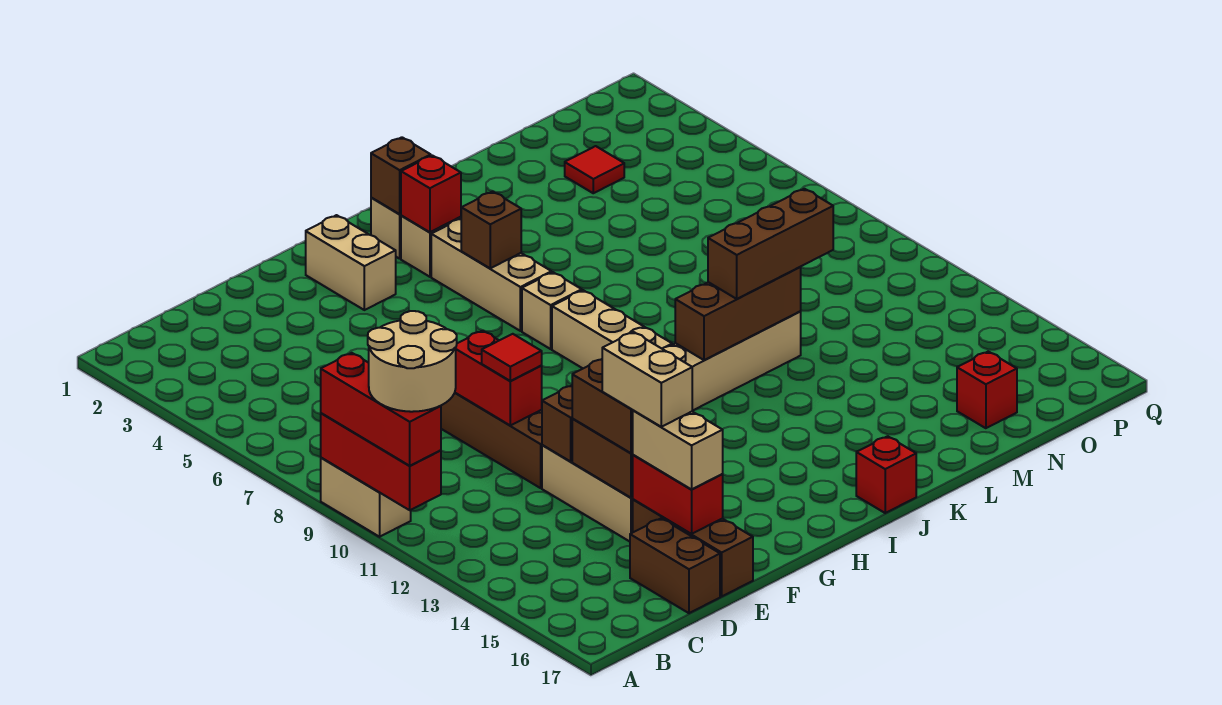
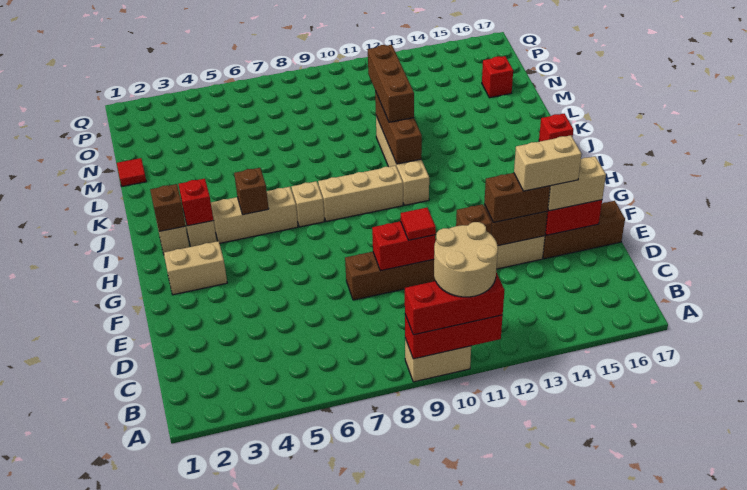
brown 1x2 brick [630,518,720,613] -> none
red 1x1 tile [565,146,624,193] -> red 1x1 tile moved to [117,158,146,186]

